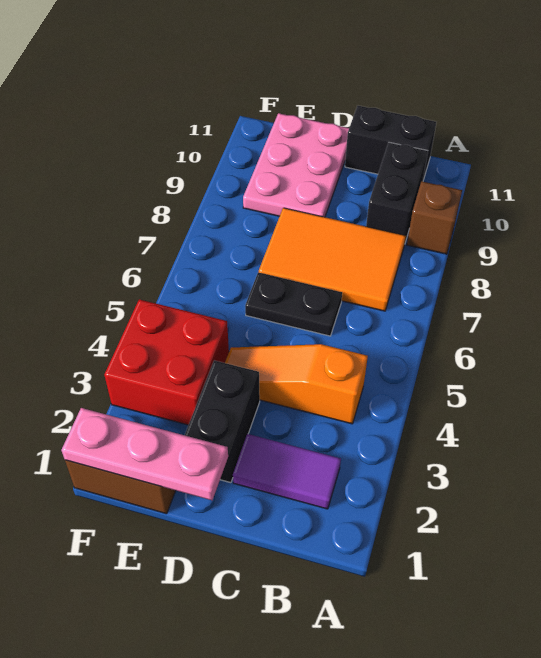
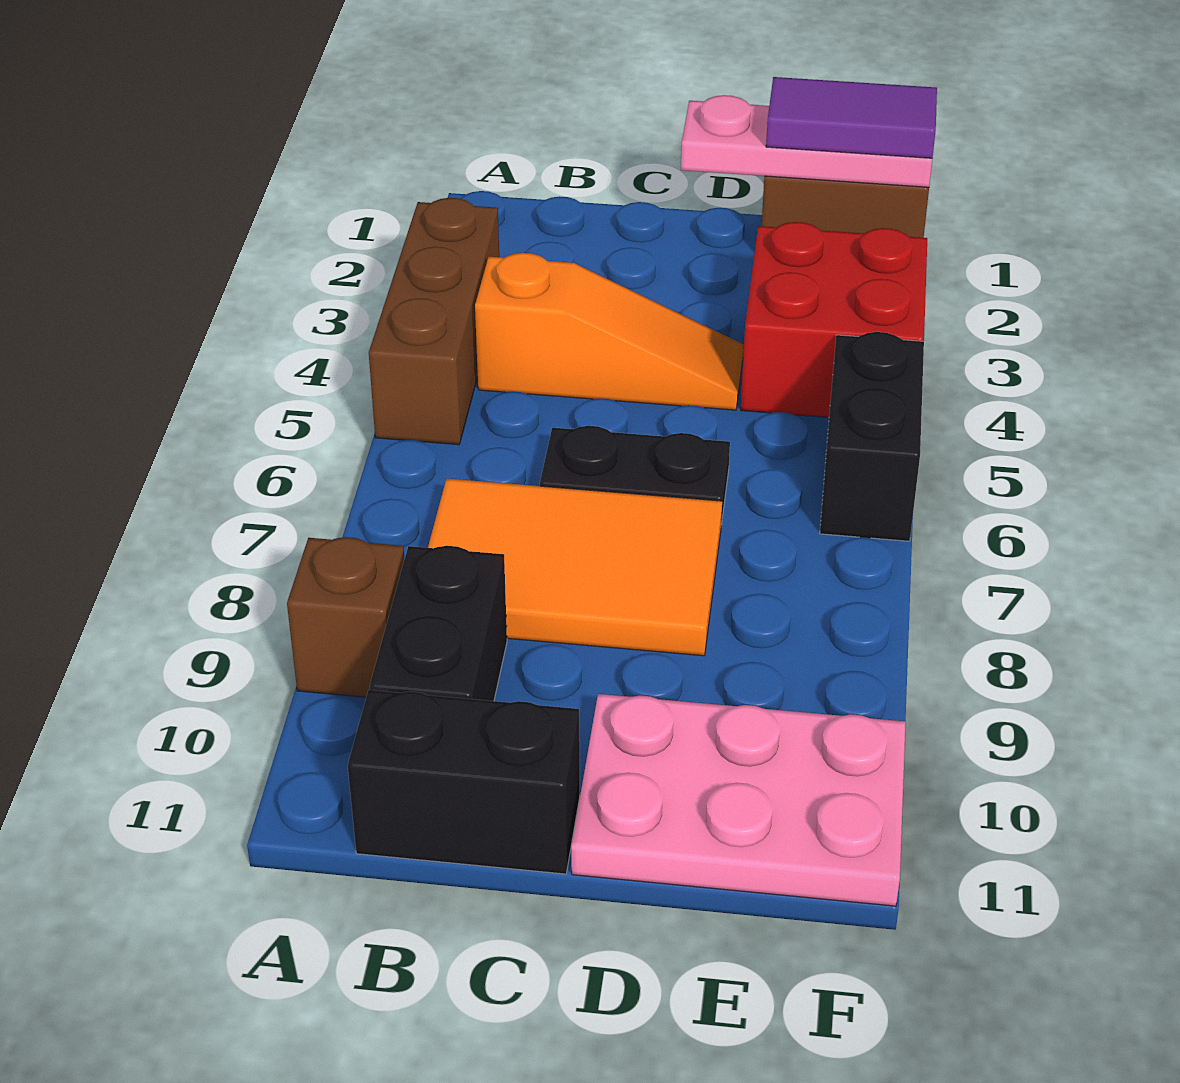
none -> brown 1x3 brick [369,198,499,445]
purple 1x2 tile [233,434,341,509] -> purple 1x2 tile moved to [766,77,937,158]
black 1x2 brick [185,360,260,483] -> black 1x2 brick moved to [820,332,924,541]
pink 2x3 plate [243,113,349,217] -> pink 2x3 plate turned to [571,694,906,906]

